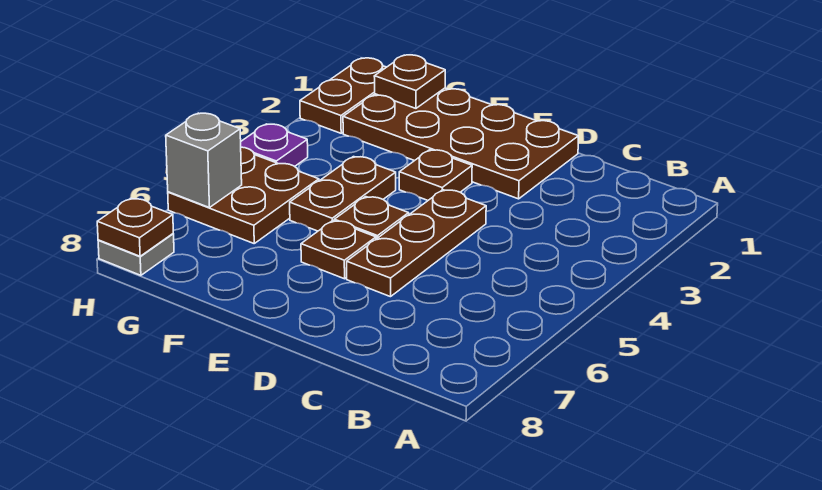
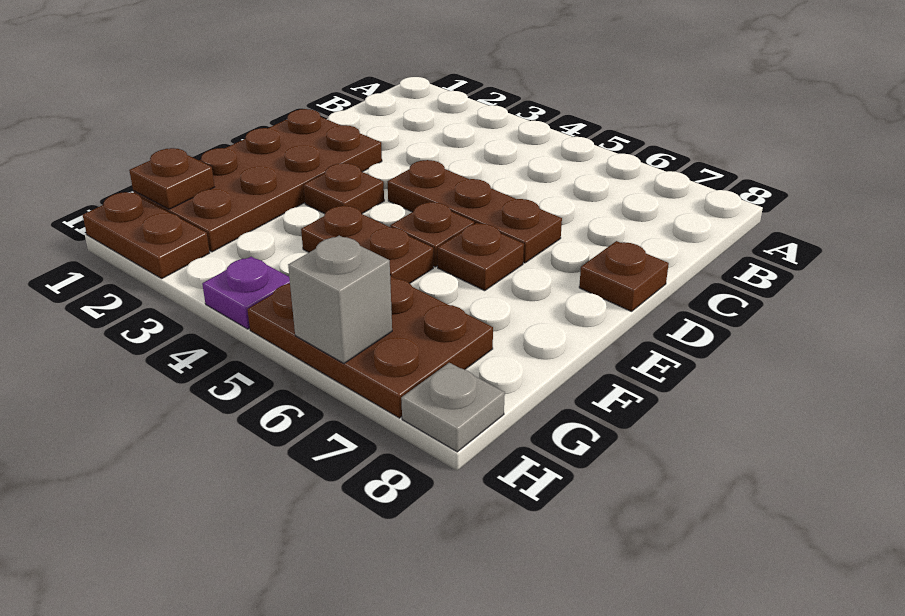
brown 2x2 plate [168,147,319,243] -> brown 2x3 plate [247,276,493,418]
brown 1x1 plate [97,198,173,256] -> brown 1x1 plate moved to [579,241,669,311]

